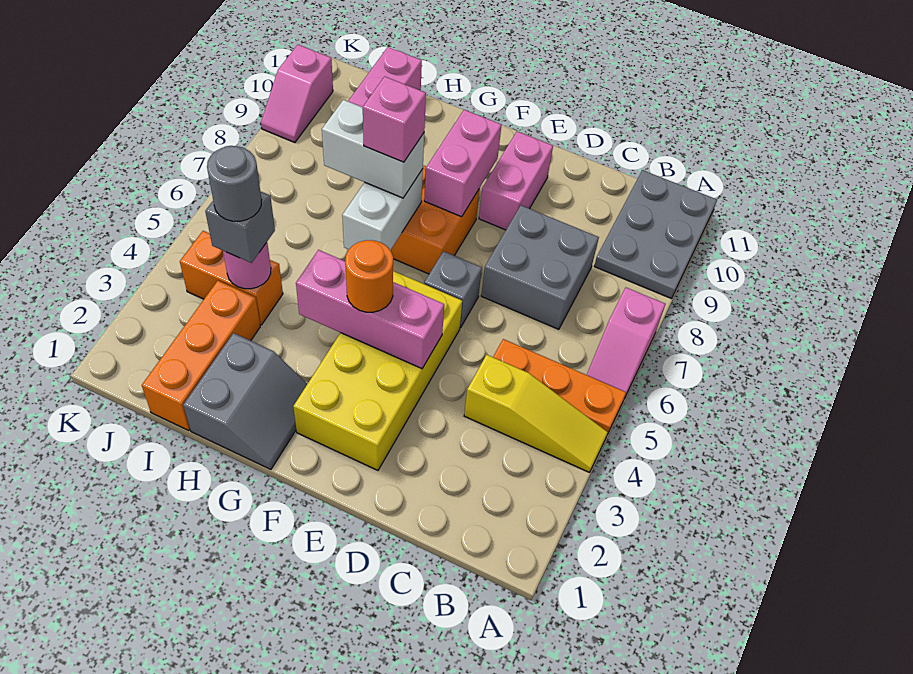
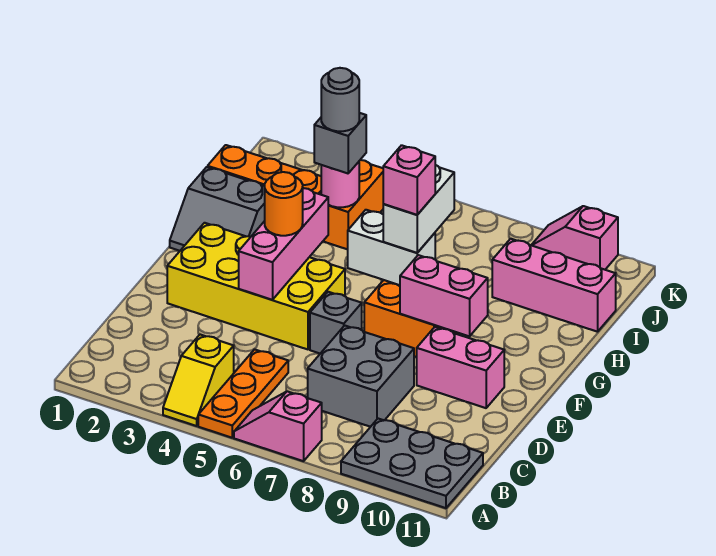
yellow 1x3 slope [464,355,608,472] -> yellow 1x2 slope [163,335,234,426]

